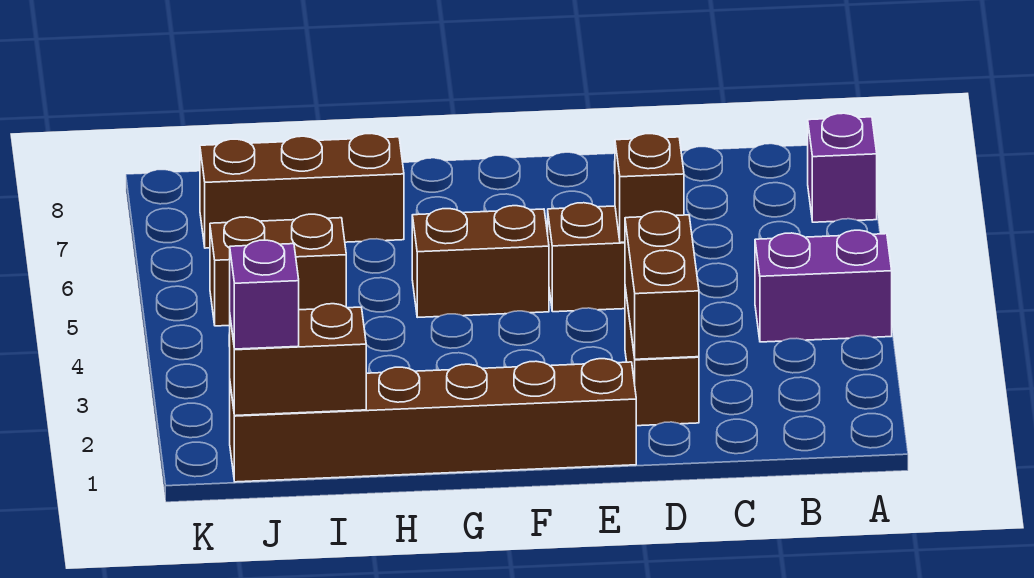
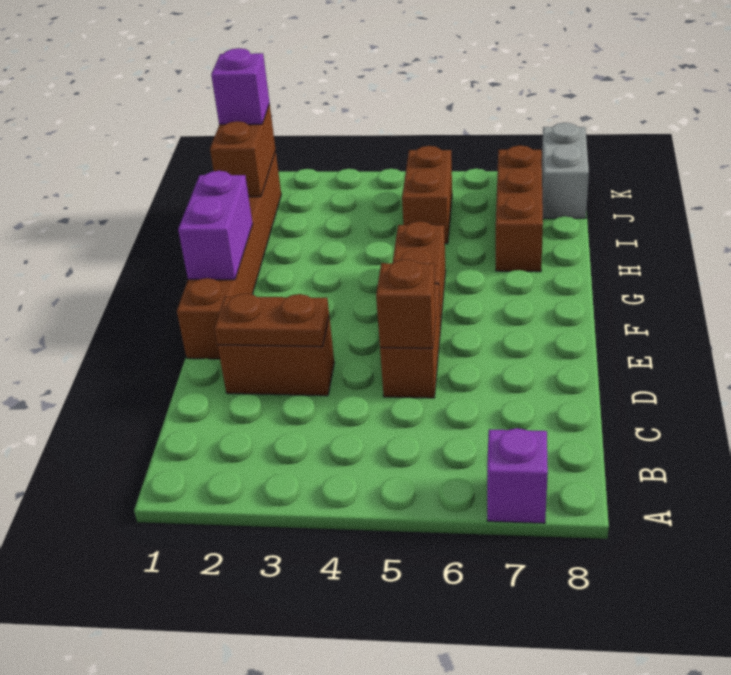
purple 1x2 brick [755,230,892,342] -> purple 1x2 brick moved to [178,171,253,280]
brown 1x2 brick [625,211,699,359] -> brown 1x2 plate [214,293,329,347]
none -> grey 1x2 brick [542,123,589,218]

